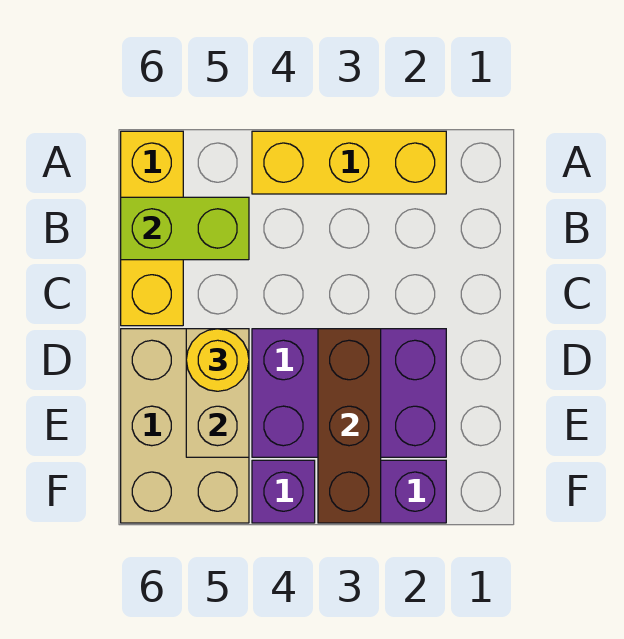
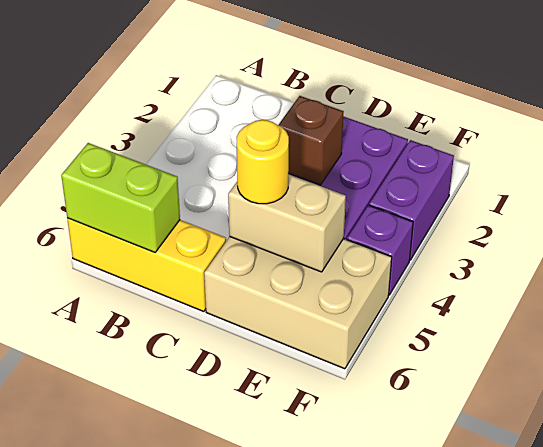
yellow 1x3 brick [252,131,446,194] -> none
lime 1x2 brick [121,197,249,260] -> lime 1x2 brick turned to [61,143,180,253]
brown 1x3 brick [318,329,381,523] -> brown 1x1 brick [279,96,344,185]

